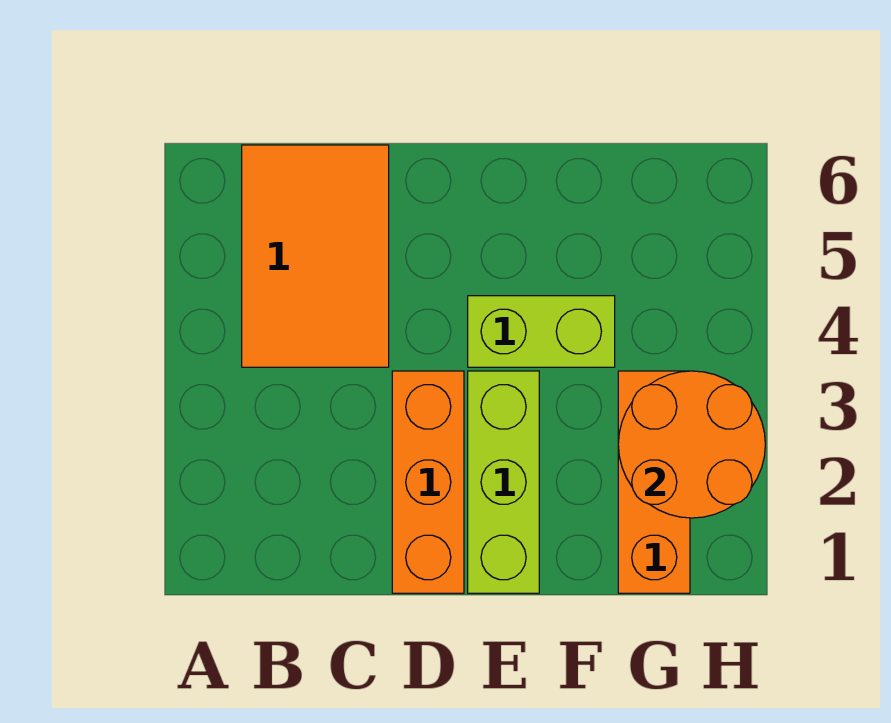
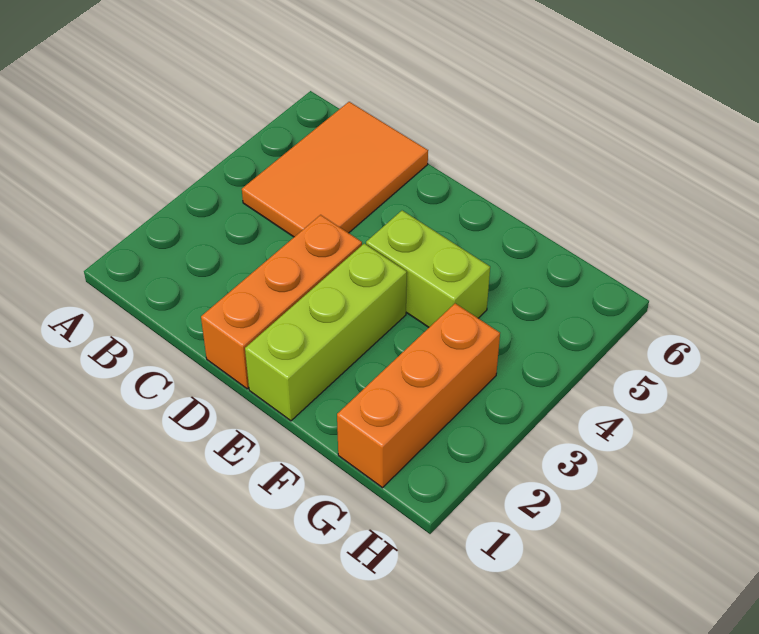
orange 2x2 round brick [618,371,765,518] -> none

